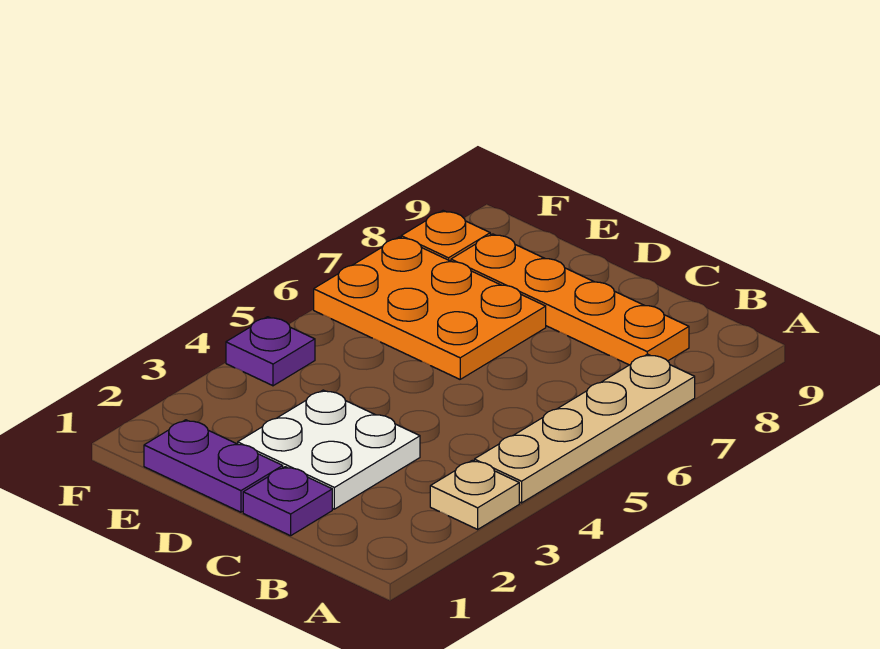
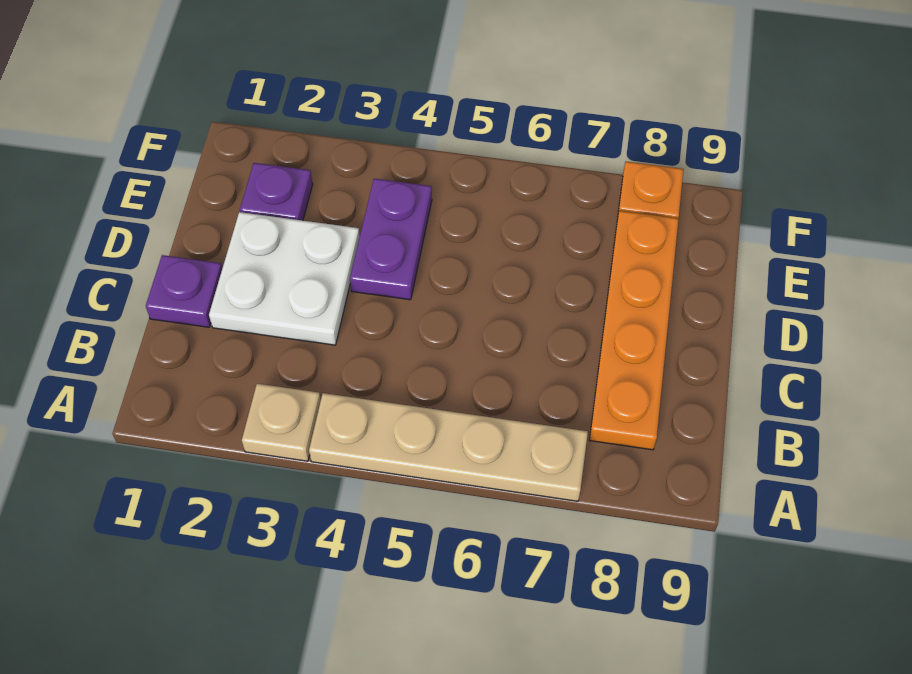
purple 1x2 plate [144,420,283,512] -> purple 1x2 plate moved to [350,179,432,300]
orange 2x3 plate [314,237,546,379] -> none
purple 1x1 plate [226,317,315,386] -> purple 1x1 plate moved to [240,163,313,221]

